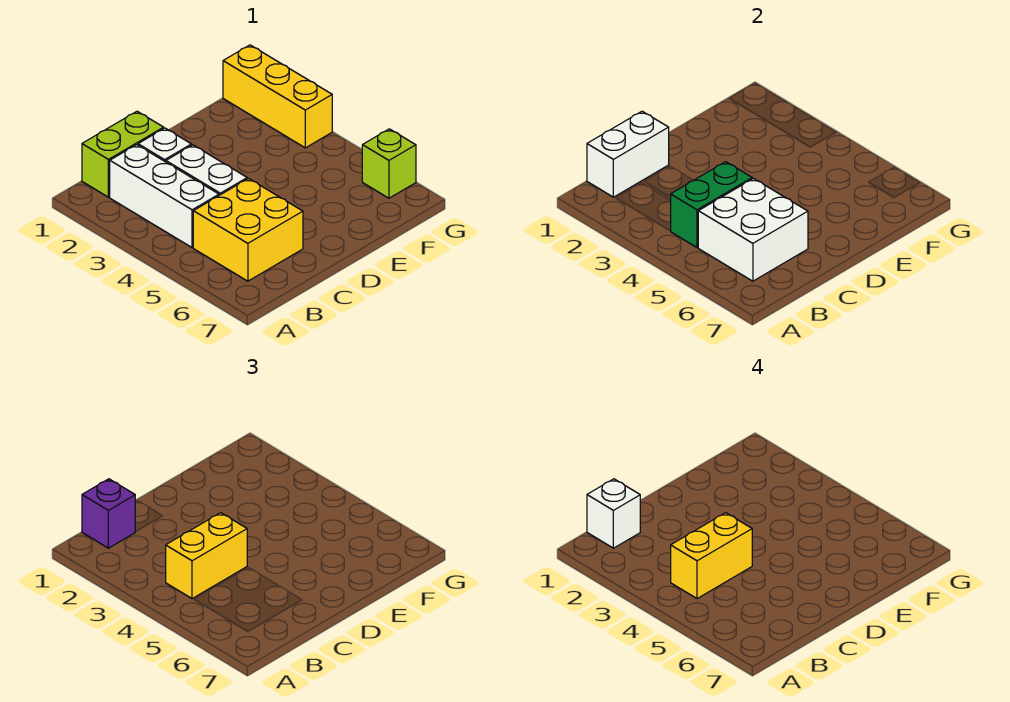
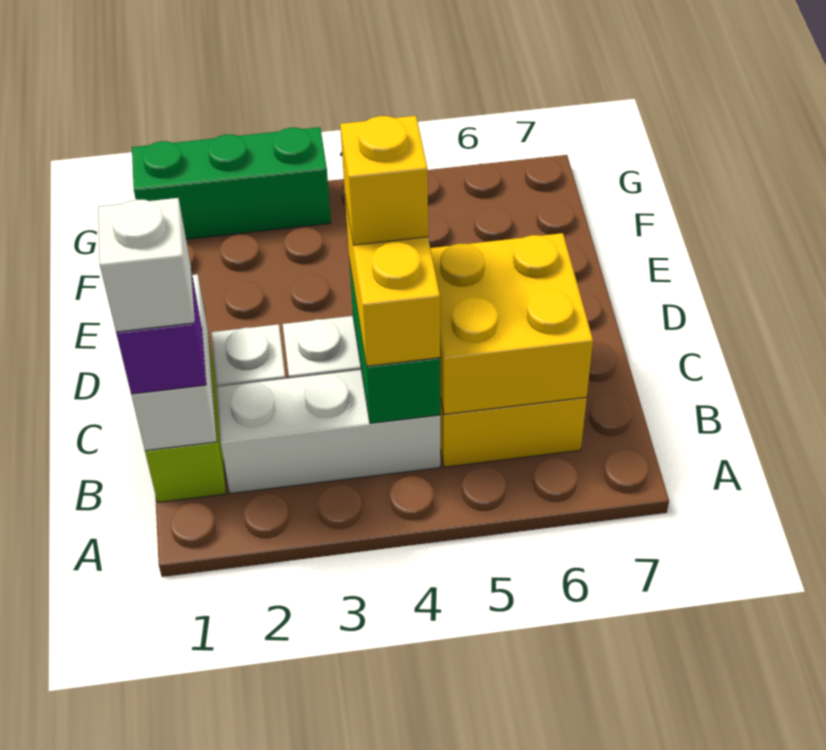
yellow 1x2 brick [671,513,752,599] -> yellow 1x1 brick [340,116,428,245]
white 2x2 brick [698,179,808,281] -> yellow 2x2 brick [430,233,593,415]
yellow 1x3 brick [223,45,332,148] -> green 1x3 brick [132,127,331,239]
lime 1x1 brick [362,129,416,198] -> none

